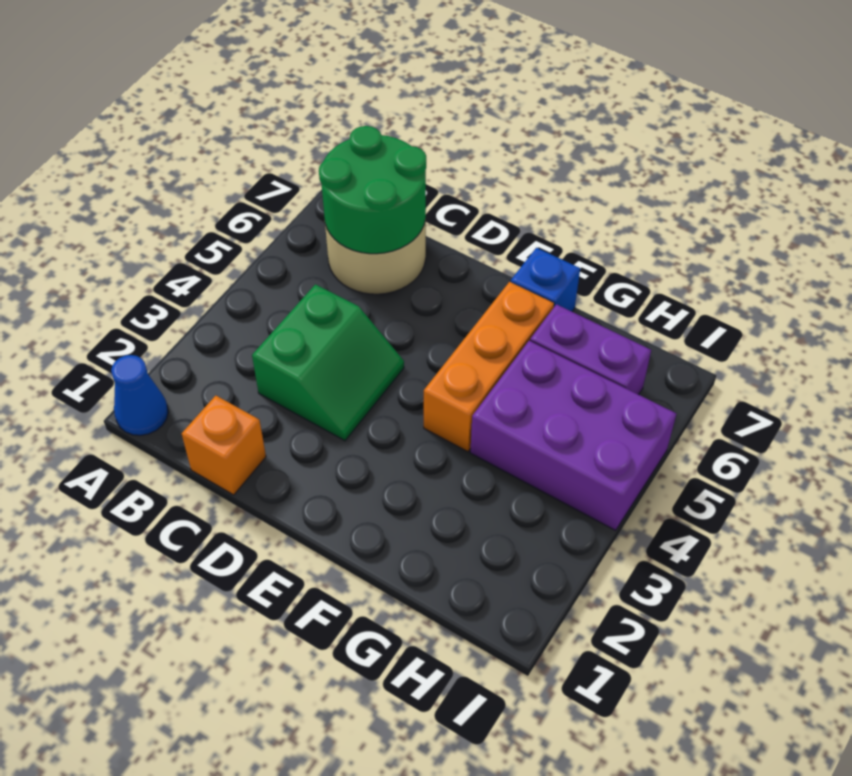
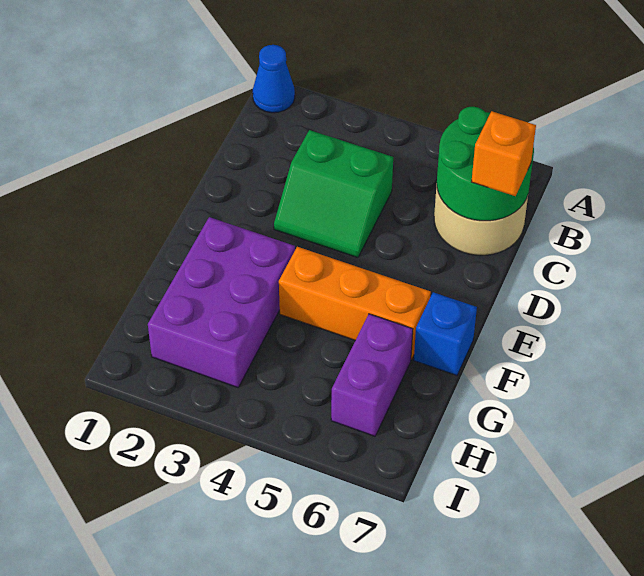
orange 1x1 brick [182,396,266,495] -> orange 1x1 brick moved to [472,111,536,196]
purple 2x3 brick [470,341,676,530] -> purple 2x3 brick moved to [148,217,295,388]

